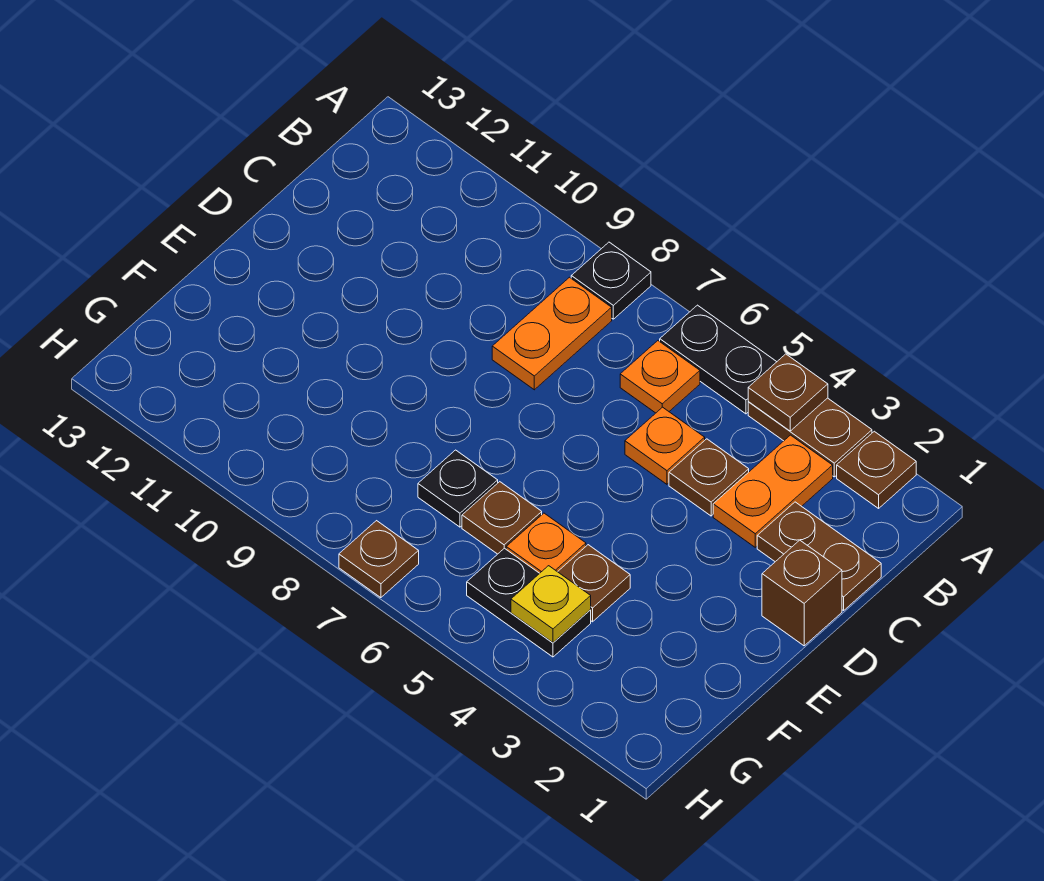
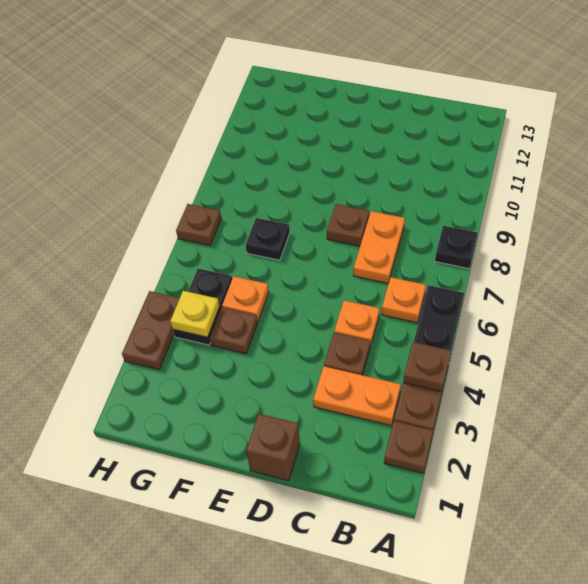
orange 1x2 plate [492,277,612,390] -> orange 1x2 plate turned to [353,211,405,283]
brown 1x2 plate [757,502,881,610] -> brown 1x2 plate moved to [122,291,180,369]
brown 1x1 plate [462,482,542,554] -> brown 1x1 plate moved to [327,204,369,246]

